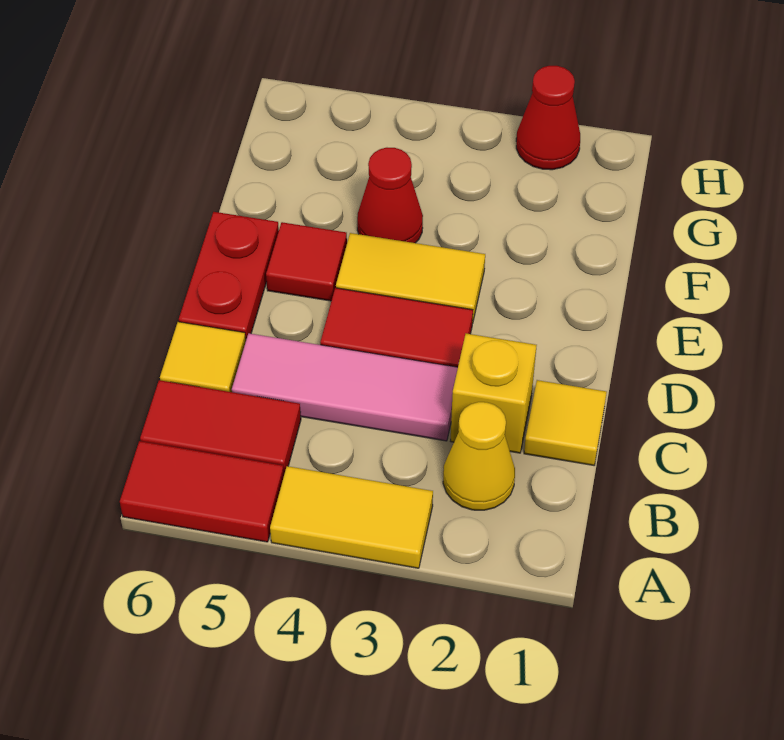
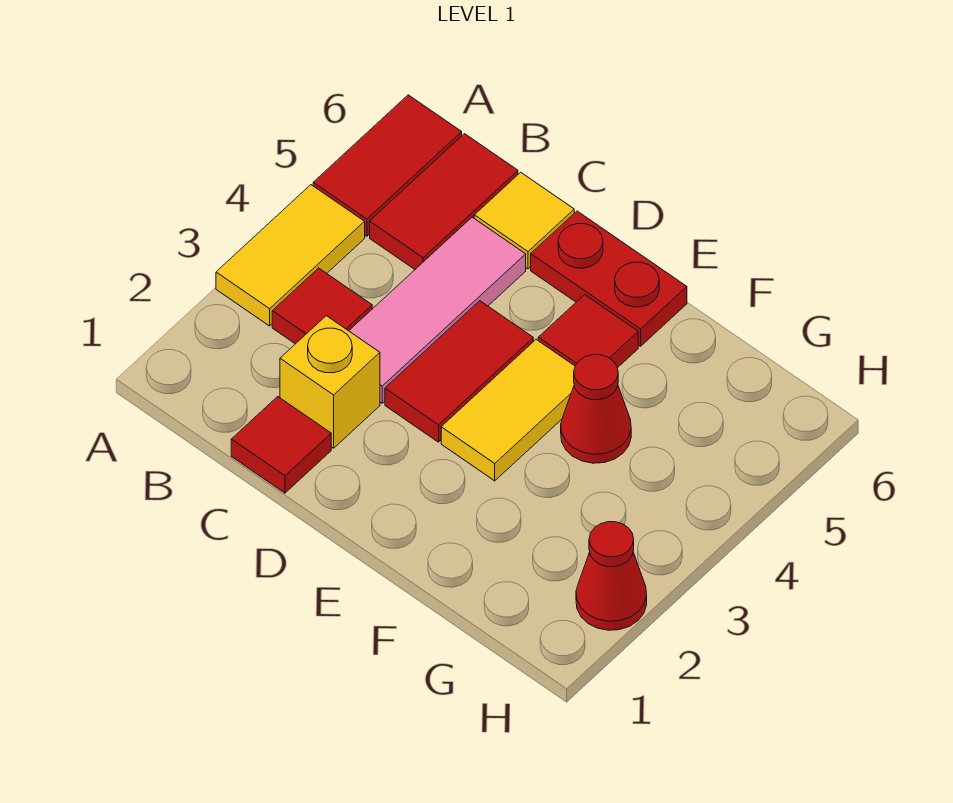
yellow 1x1 cone [443,402,515,510] -> none
none -> red 1x1 tile [272,268,372,344]
yellow 1x1 tile [524,380,607,465] -> red 1x1 tile [231,397,331,493]

